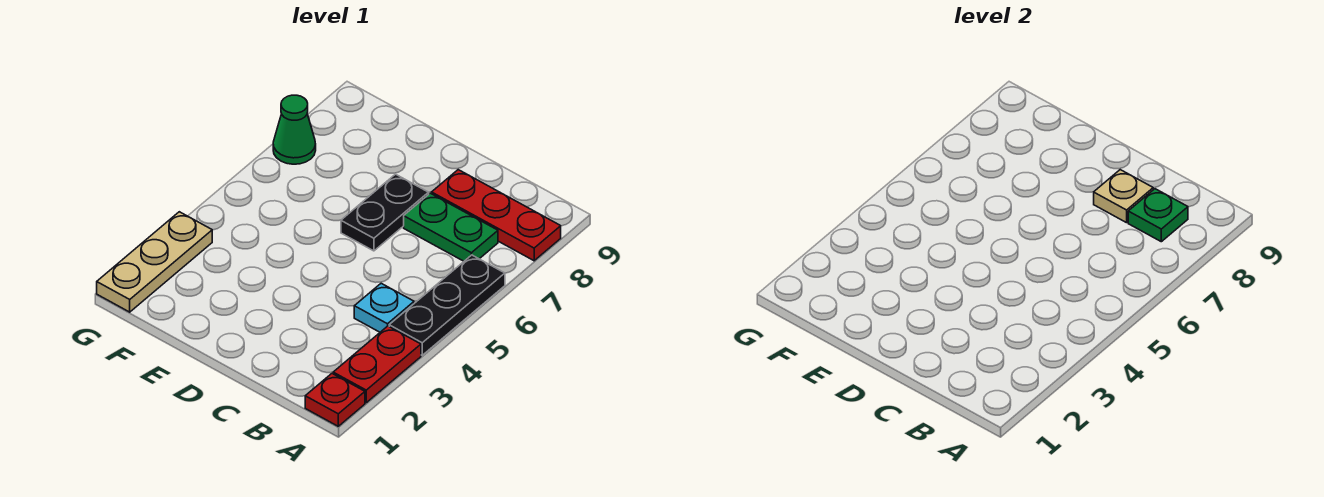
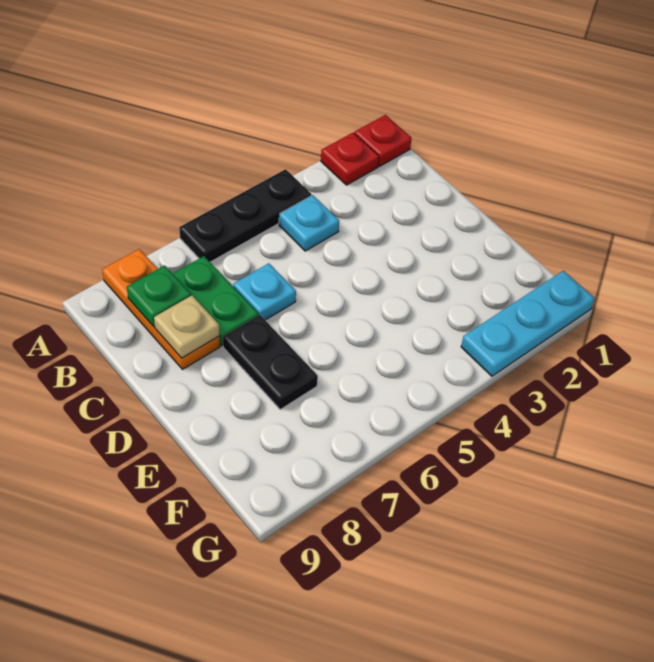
red 1x2 plate [333,326,421,403] -> red 1x1 plate [321,133,379,185]
red 1x3 plate [432,170,561,261] -> orange 1x3 plate [102,249,220,369]
none -> cyan 1x1 plate [233,263,296,320]
black 1x2 plate [341,174,429,251] -> black 1x2 plate turned to [223,315,318,409]
tan 1x3 plate [97,212,212,312] -> cyan 1x3 plate [461,271,595,376]
green 1x1 cone [273,95,316,164] -> none

